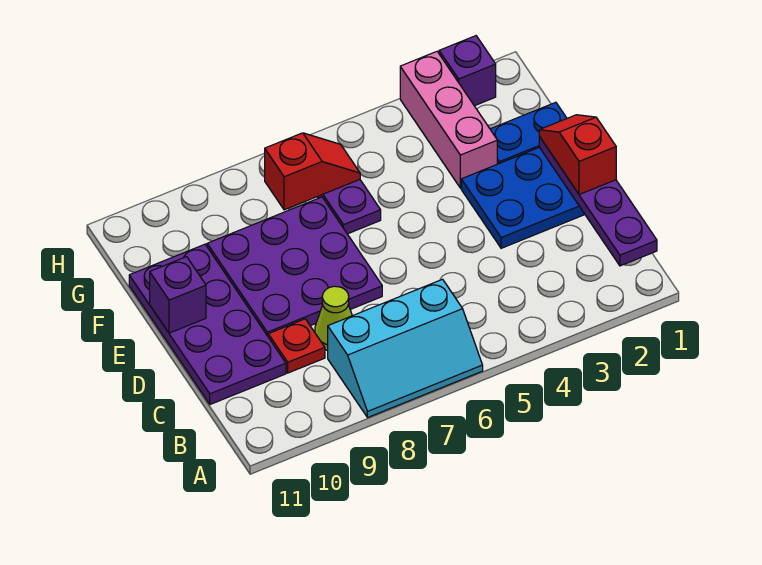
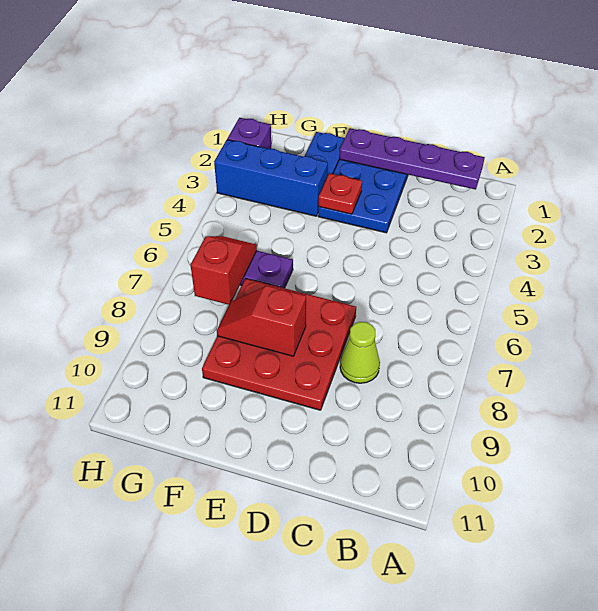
cyan 2x3 slope [328,279,483,418] -> none
red 1x1 plate [268,319,325,373] -> red 1x1 plate moved to [319,173,362,214]
purple 2x4 plate [129,244,286,404] -> none
red 1x2 slope [539,115,616,195] -> red 1x2 slope moved to [217,286,306,356]
purple 3x3 plate [207,197,382,336] -> red 3x3 plate [202,279,356,410]
purple 1x1 brick [150,257,206,333] -> none
pink 1x3 brick [400,52,497,188] -> blue 1x3 brick [214,140,328,216]

